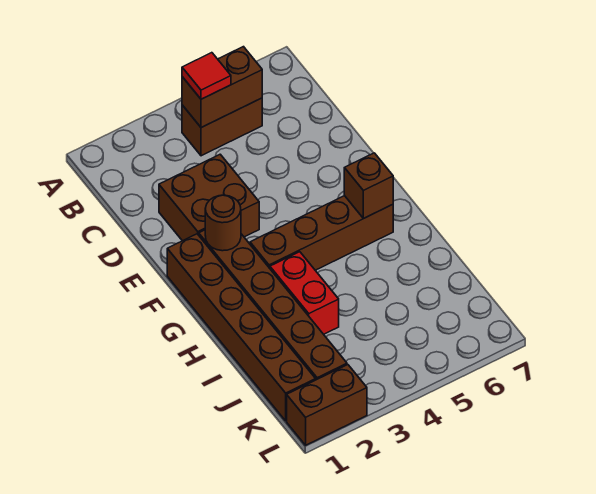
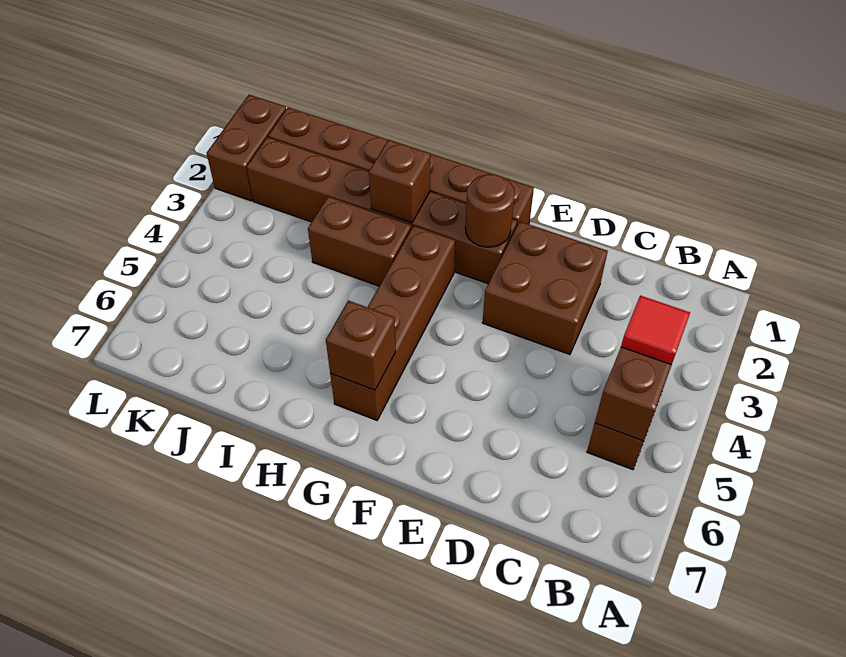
none -> brown 1x1 brick [369,140,431,223]
red 1x2 brick [270,252,339,334] -> brown 1x2 brick [308,197,411,286]

